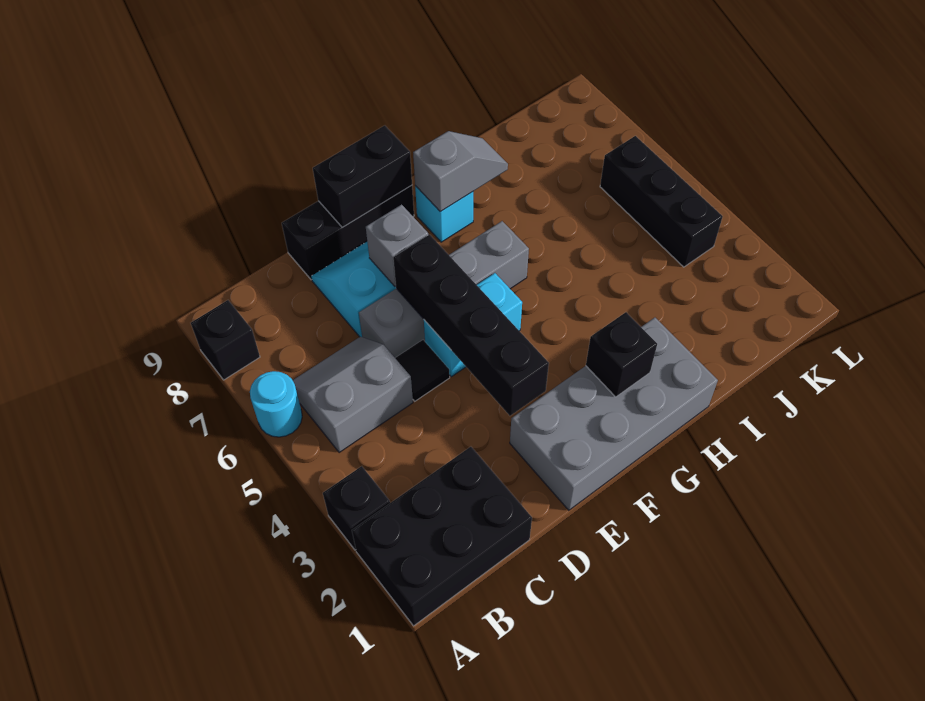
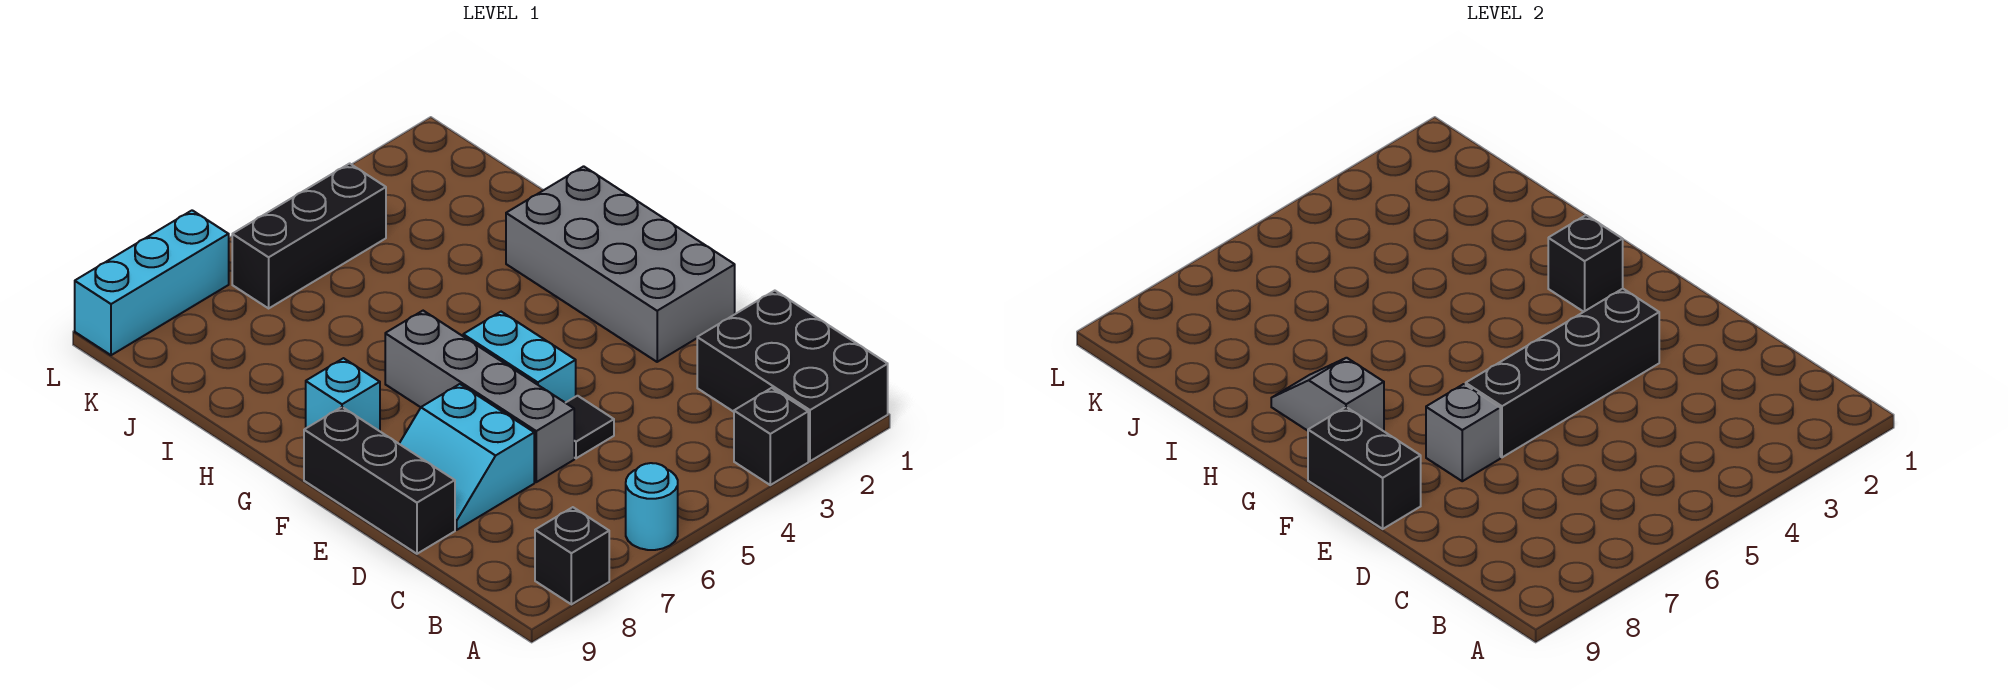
grey 2x2 slope [293,337,413,453] -> none
none -> cyan 1x3 brick [75,210,229,355]

